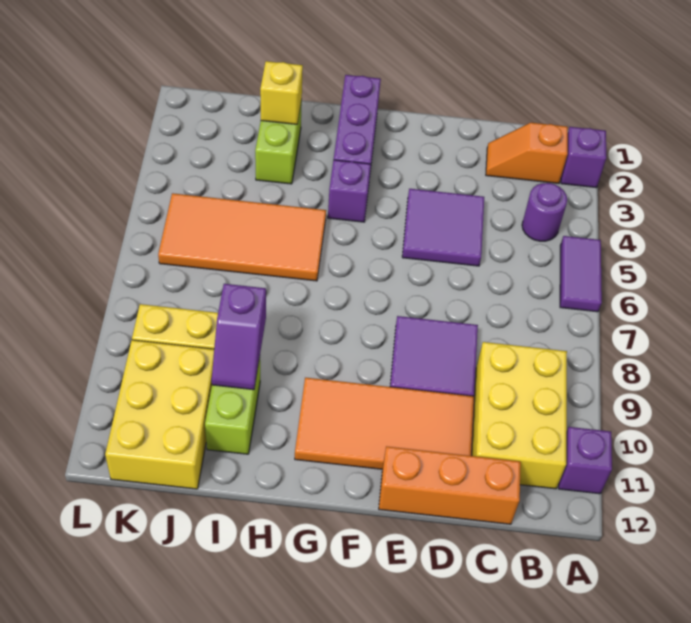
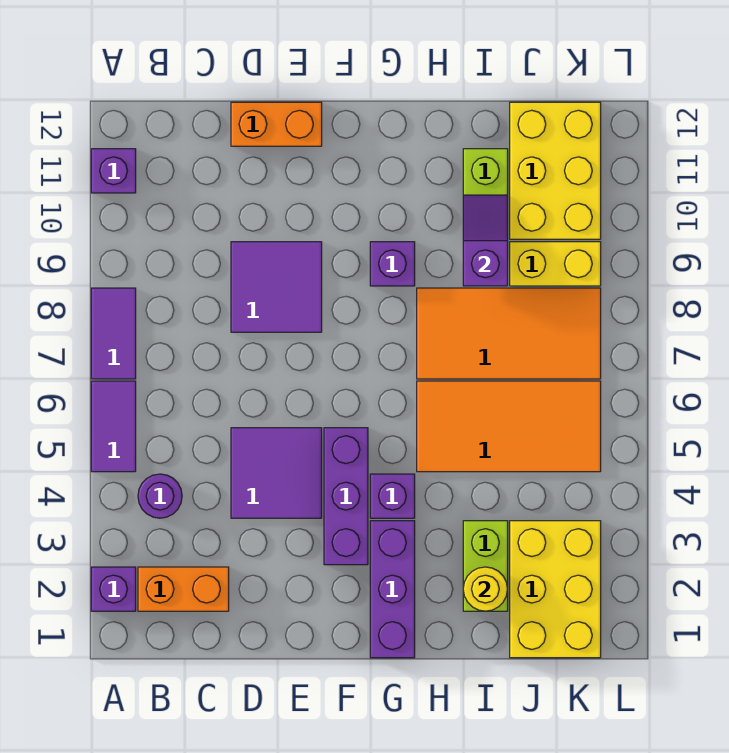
none -> purple 1x2 tile [91,288,136,379]
orange 1x2 slope [486,123,568,183] -> orange 1x2 brick [138,567,229,611]
yellow 2x3 brick [472,342,567,489] -> yellow 2x3 brick moved to [510,521,601,658]
orange 1x3 brick [379,446,521,524] -> orange 1x2 brick [231,102,322,146]
orange 2x4 tile [295,378,474,469] -> orange 2x4 tile moved to [417,288,601,379]
none -> purple 1x3 brick [324,428,368,565]
none -> purple 1x1 brick [370,242,415,286]
yellow 1x1 brick [260,61,303,124] -> yellow 1x1 round brick [463,567,508,611]

